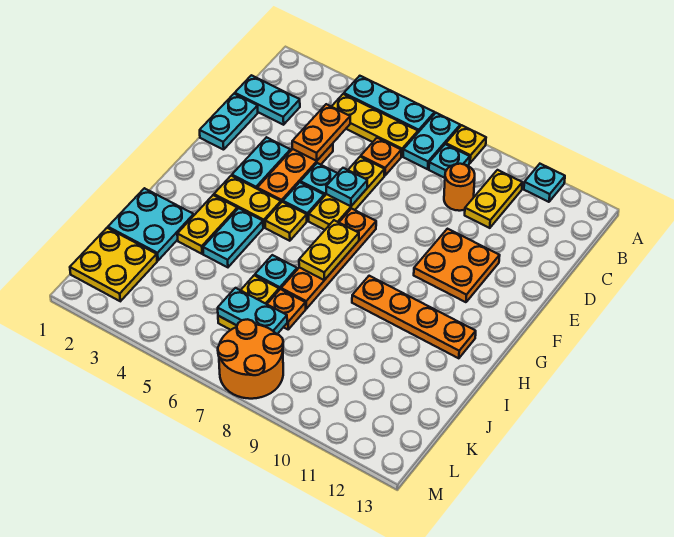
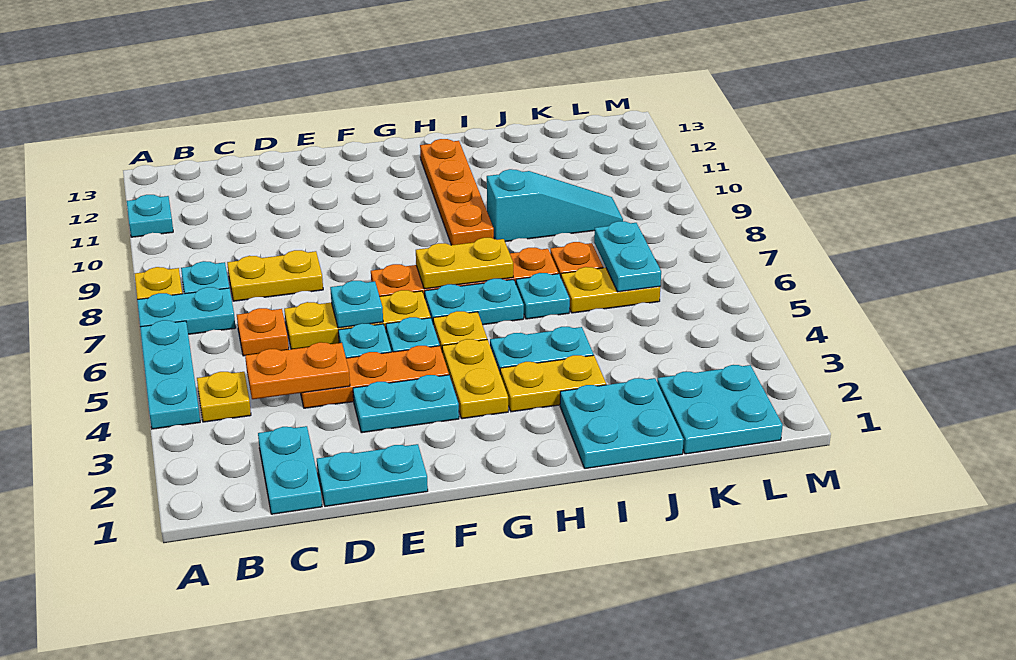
yellow 1x3 plate [331,94,418,156] -> yellow 1x1 plate [197,372,251,422]
yellow 1x2 plate [465,170,522,228] -> yellow 1x2 plate moved to [227,250,323,301]
orange 1x1 round brick [444,164,475,211] -> none
orange 2x2 plate [414,229,500,302] -> none
none -> cyan 1x2 plate [425,279,524,325]
none -> cyan 1x3 slope [487,169,623,242]
yellow 2x2 plate [70,228,157,301] -> cyan 2x2 plate [657,365,783,454]
orange 2x2 round brick [218,319,283,399] -> none

